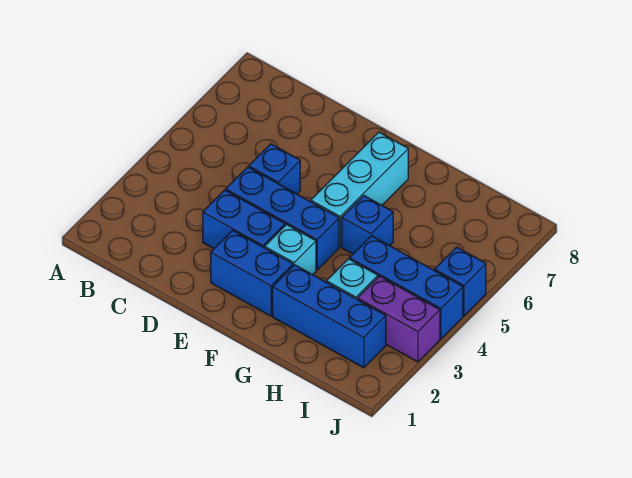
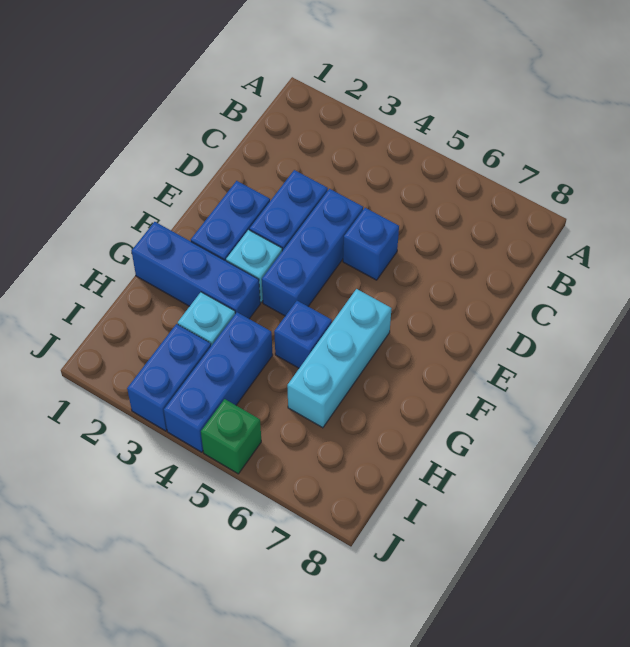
cyan 1x3 brick [311,132,408,247] -> cyan 1x3 brick turned to [287,289,392,428]
blue 1x3 brick [272,265,386,368] -> blue 1x3 brick turned to [132,222,260,319]
purple 1x2 brick [358,276,440,362] -> blue 1x2 brick [127,324,211,431]
blue 1x1 brick [435,247,486,316] -> green 1x1 brick [201,399,261,474]

